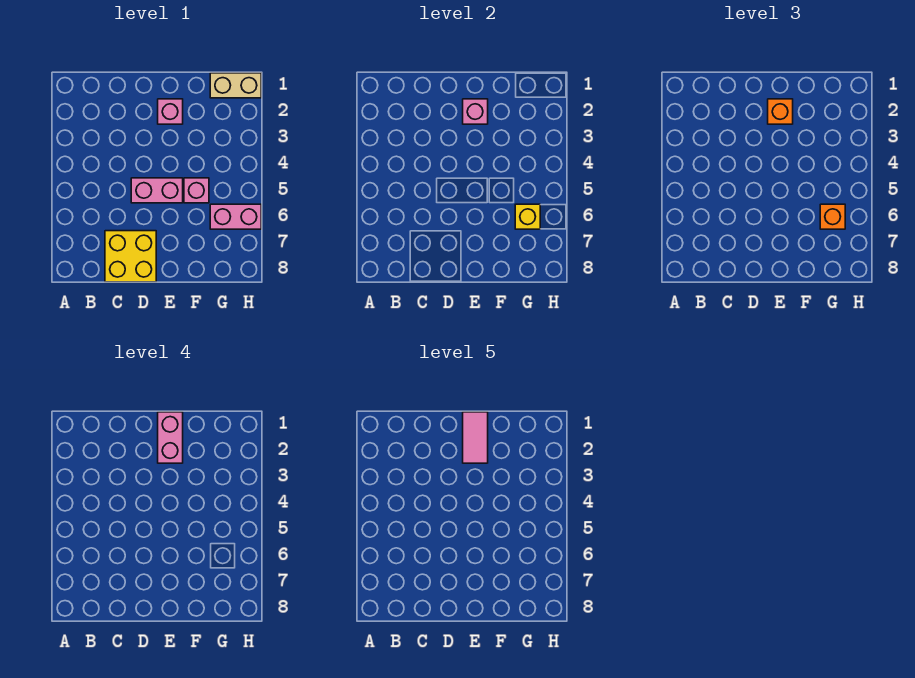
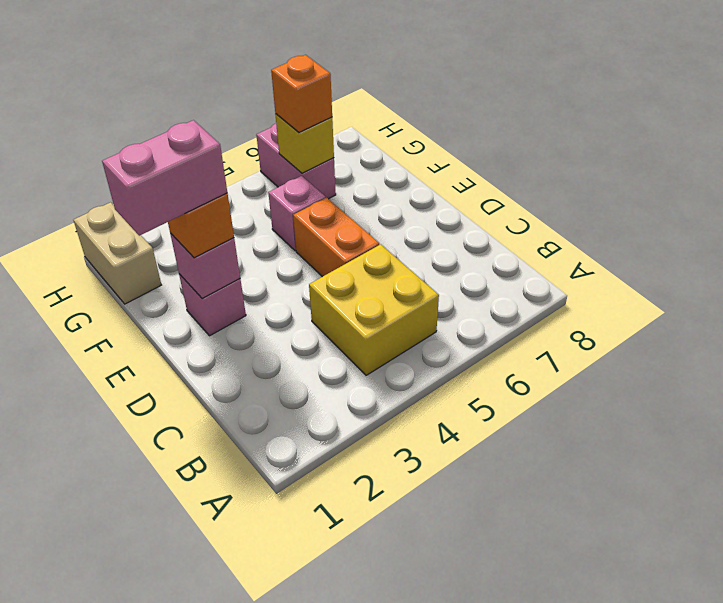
yellow 2x2 brick [105,231,156,282] -> yellow 2x2 brick moved to [309,244,439,375]
pink 1x2 brick [131,178,183,203] -> orange 1x2 brick [293,198,379,277]
pink 1x2 tile [463,412,488,463] -> none

